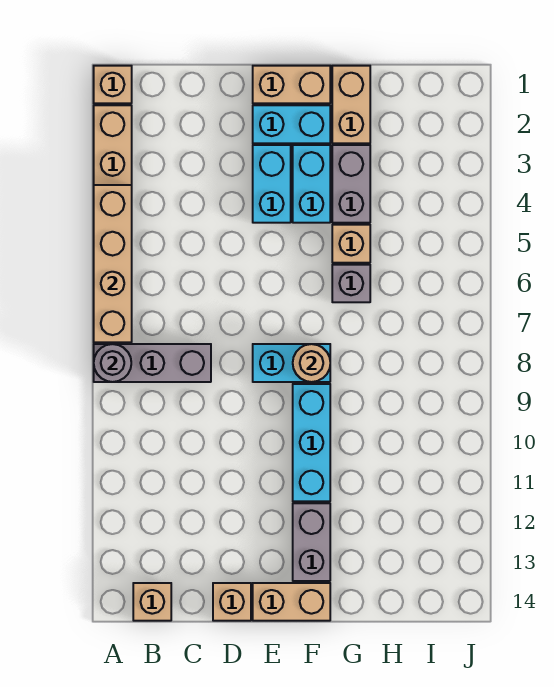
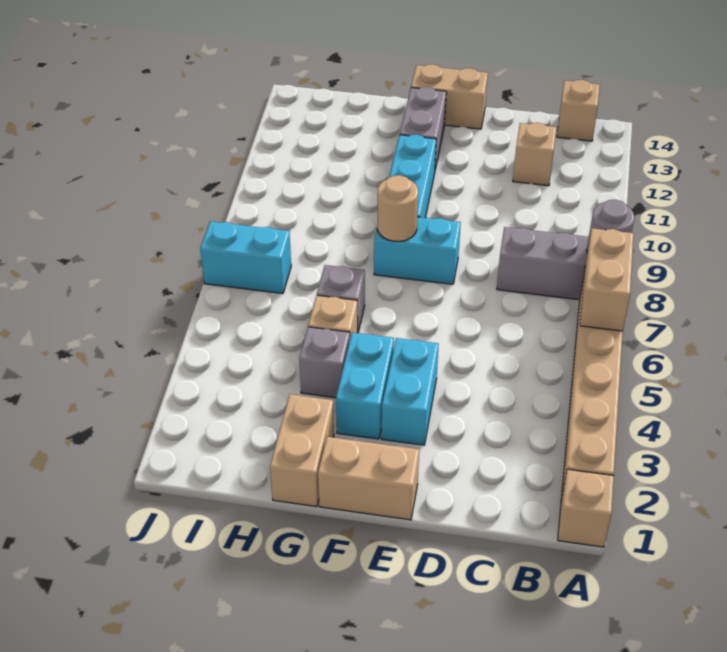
tan 1x4 brick [94,185,132,342] -> tan 1x2 brick [580,228,634,331]
tan 1x1 brick [213,583,251,621] -> tan 1x1 brick moved to [513,123,557,186]
cyan 1x2 brick [253,105,330,143] -> cyan 1x2 brick moved to [200,221,291,294]
grey 1x2 brick [332,145,370,223] -> grey 1x1 brick [299,327,350,398]

